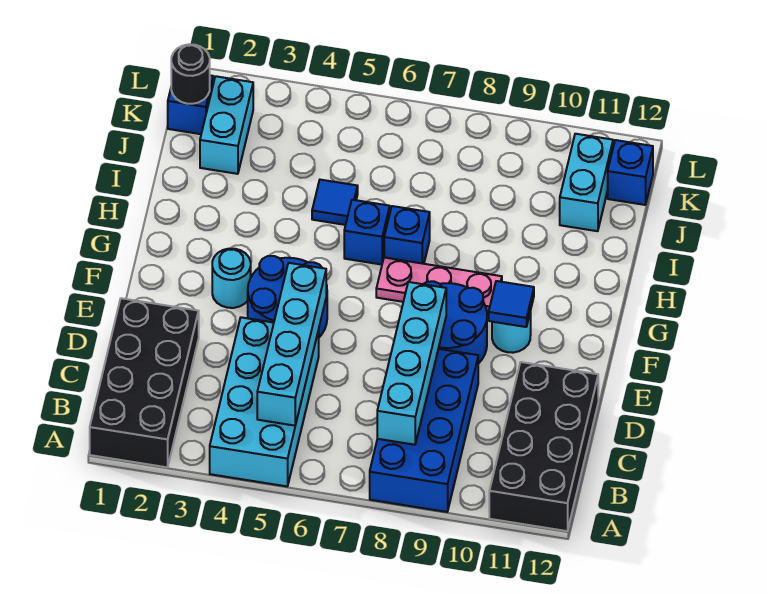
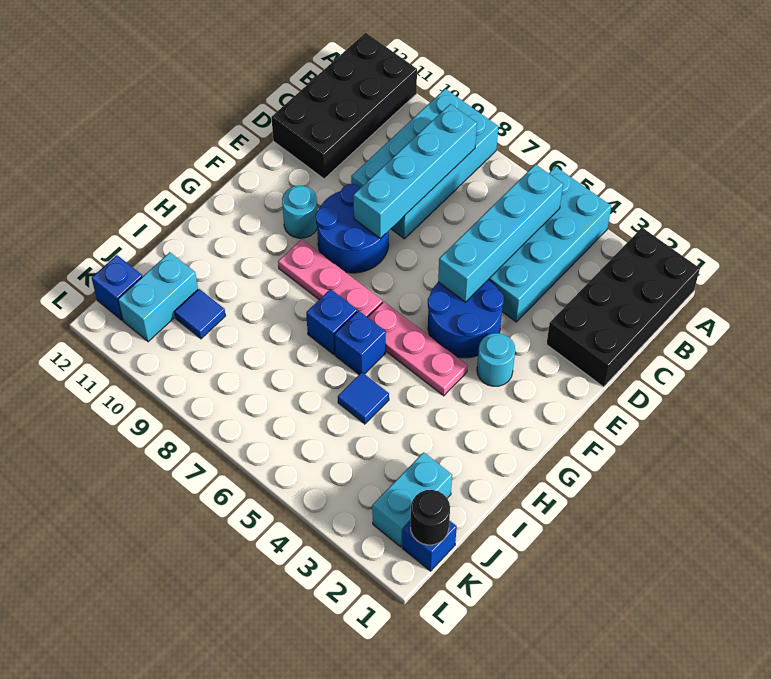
blue 2x4 brick [370,349,478,512] -> cyan 2x4 brick [351,89,498,239]
blue 1x1 tile [489,281,534,327] -> blue 1x1 tile moved to [174,289,226,339]
none -> pink 1x3 plate [368,302,467,396]

